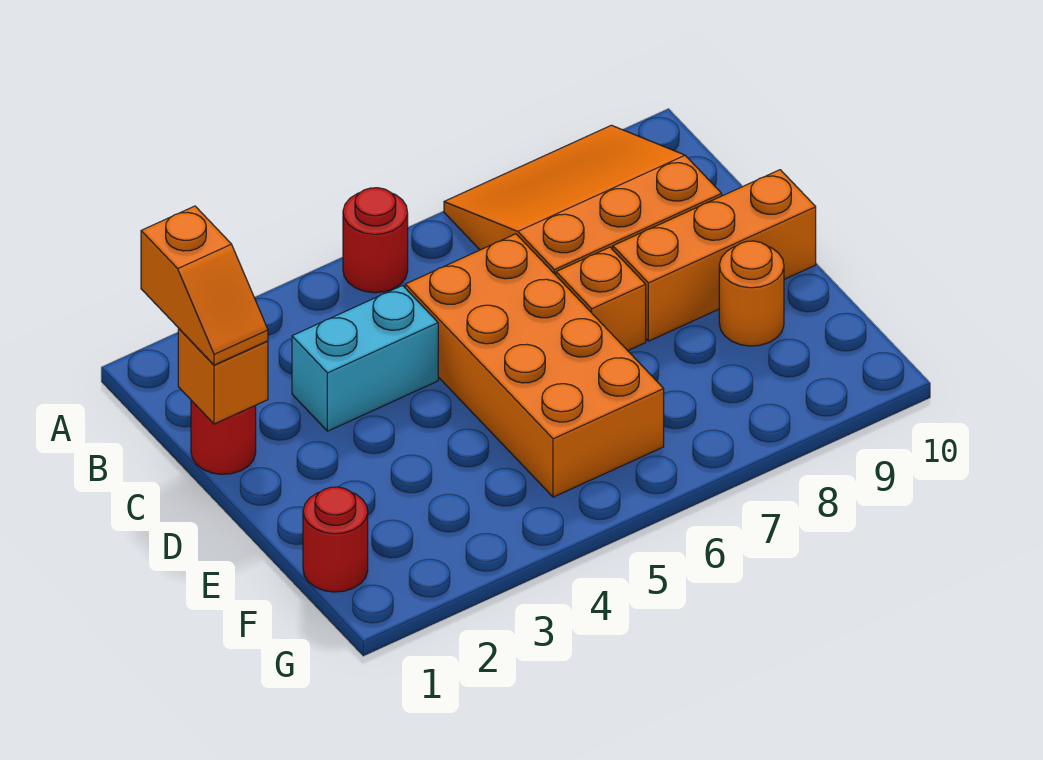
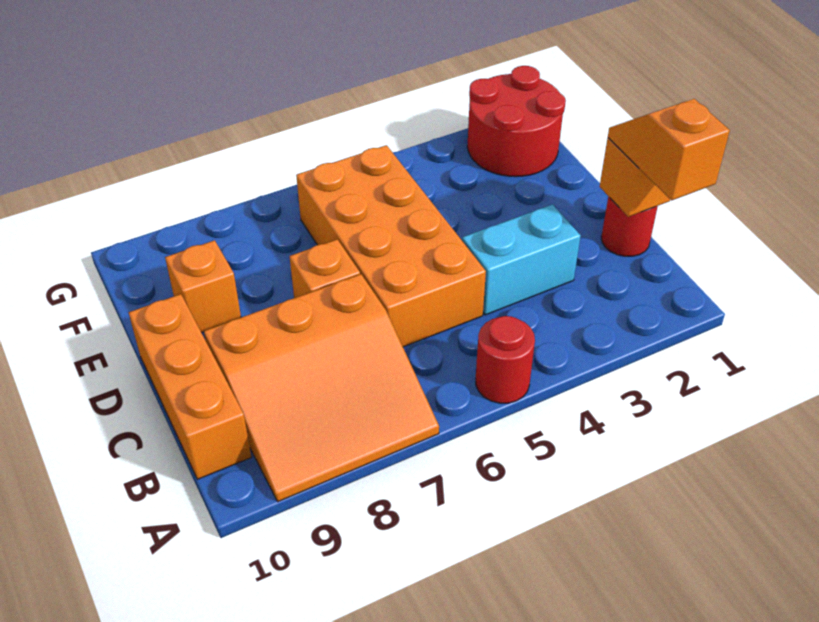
orange 1x3 brick [613,170,816,341] -> orange 1x3 brick turned to [129,294,251,479]
orange 1x1 round brick [719,241,784,346] -> orange 1x1 brick [165,240,241,333]
red 1x1 round brick [303,487,368,592] -> red 2x2 round brick [467,66,566,177]

